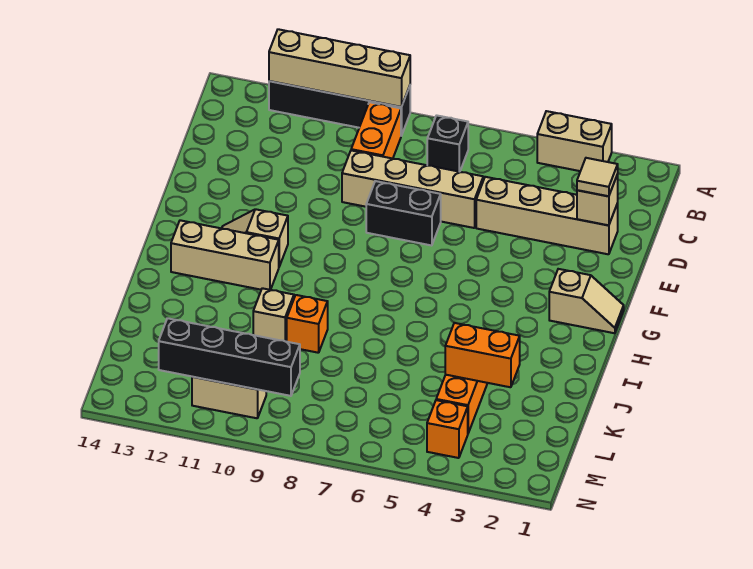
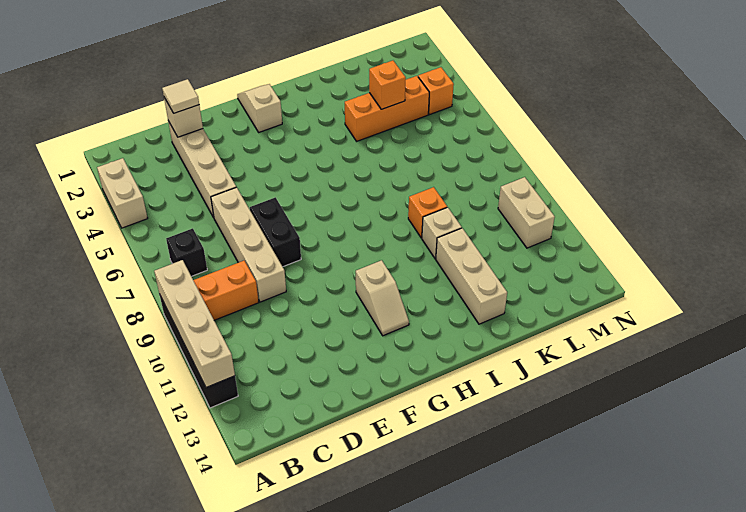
tan 1x3 brick [171,220,279,290] -> tan 1x3 brick moved to [436,228,507,324]
orange 1x2 brick [445,323,520,387] -> orange 1x1 brick [369,61,406,109]
black 1x4 brick [159,318,300,396] -> none

